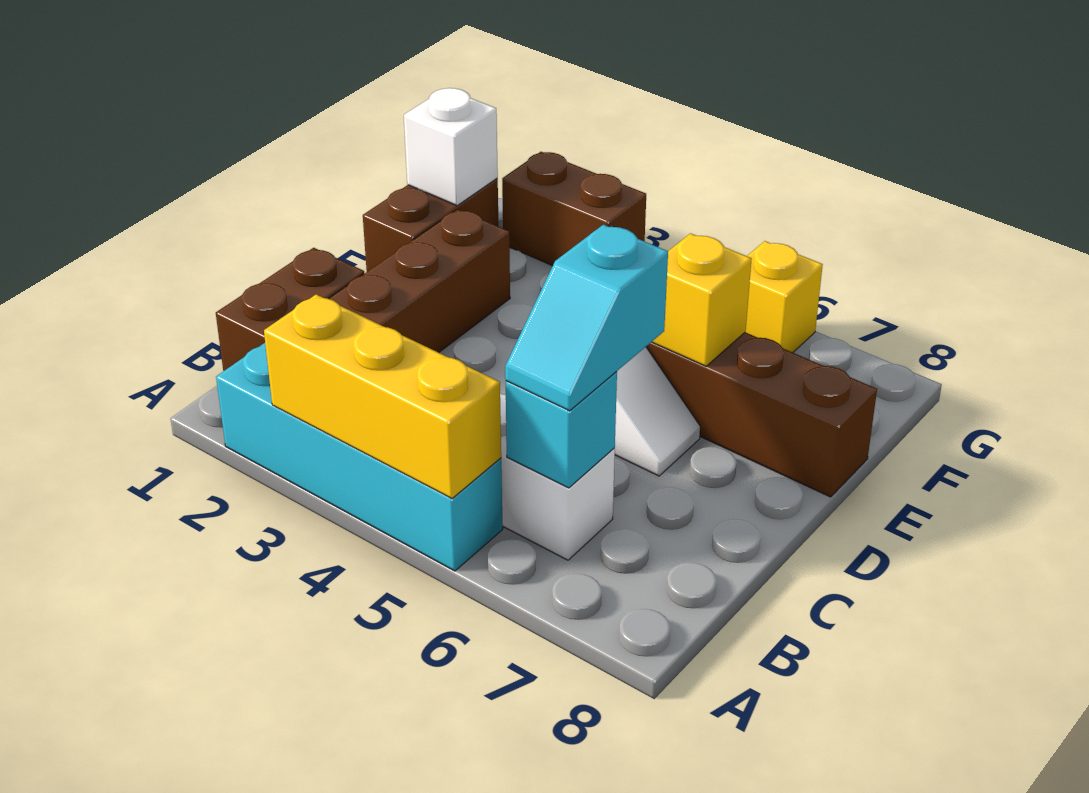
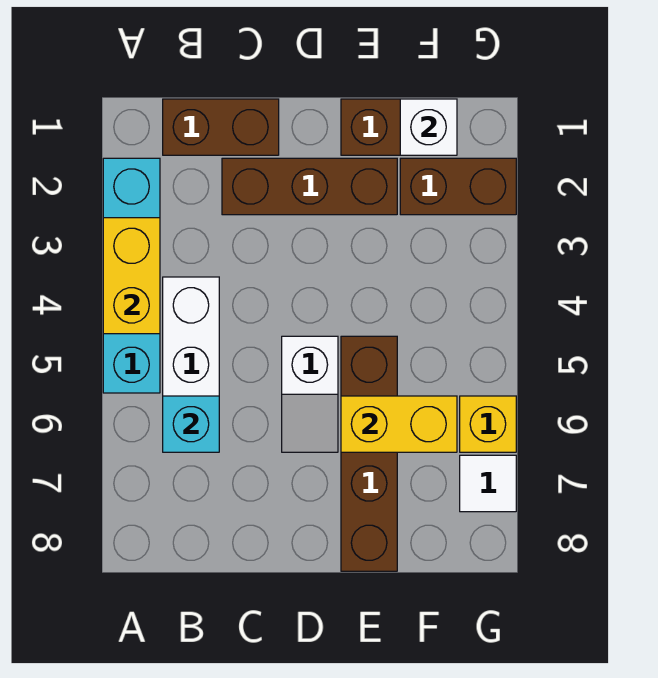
yellow 1x3 brick [264,294,501,499] -> yellow 1x2 brick [103,218,160,334]
cyan 1x2 slope [505,225,668,411] -> none
yellow 1x1 brick [652,233,752,366] -> yellow 1x2 brick [341,396,457,452]
brown 1x2 brick [502,152,646,266] -> brown 1x2 brick turned to [400,158,516,215]
none -> white 1x1 tile [460,455,516,512]

